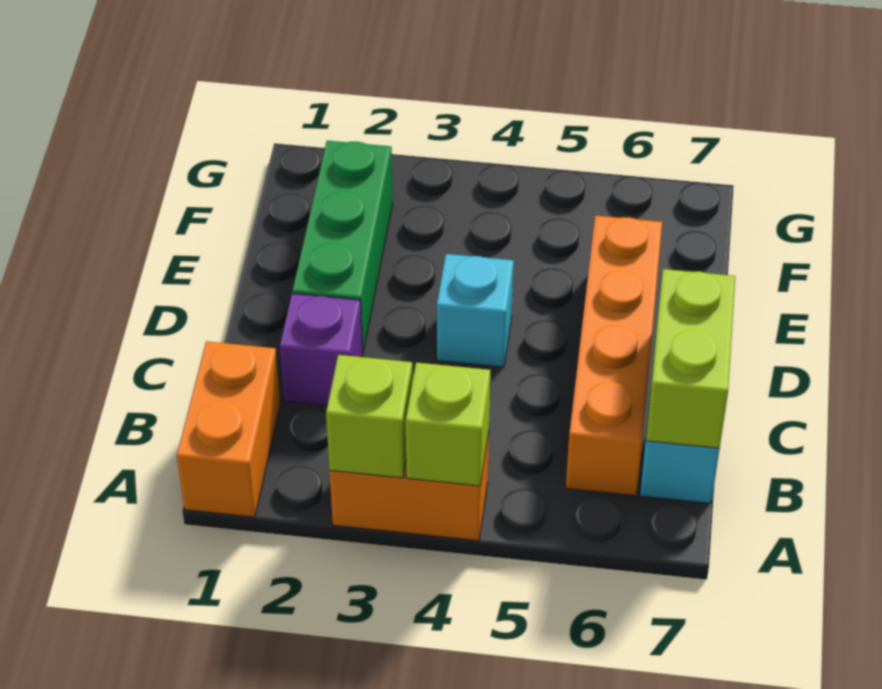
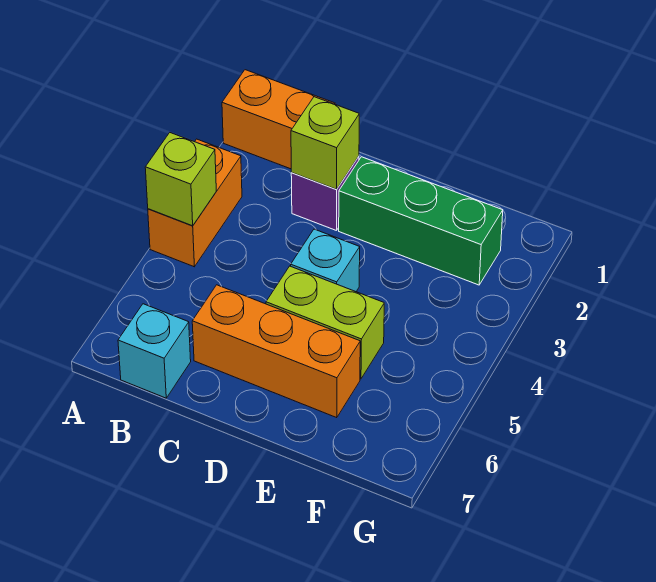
lime 1x1 brick [326,355,412,478] -> lime 1x1 brick moved to [291,97,359,190]
orange 1x4 brick [566,215,662,496] -> orange 1x3 brick [192,285,360,418]
lime 1x2 brick [646,269,735,448] -> lime 1x2 brick moved to [266,266,384,379]

